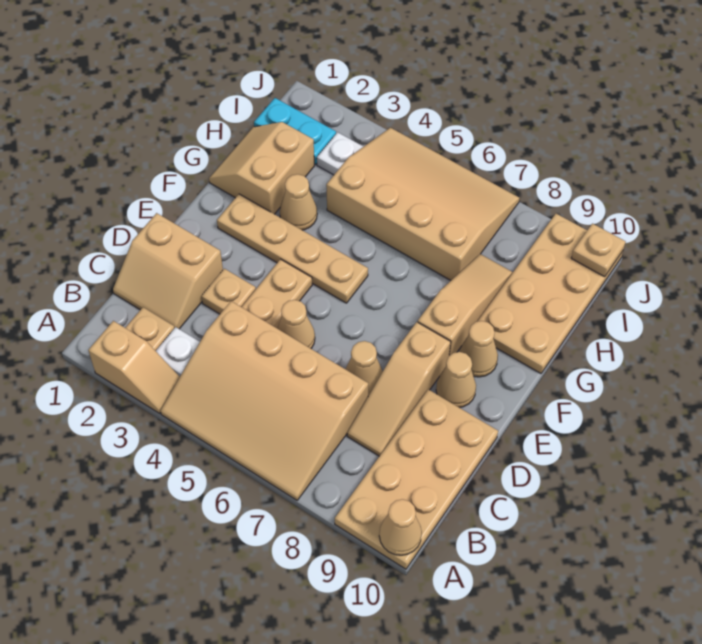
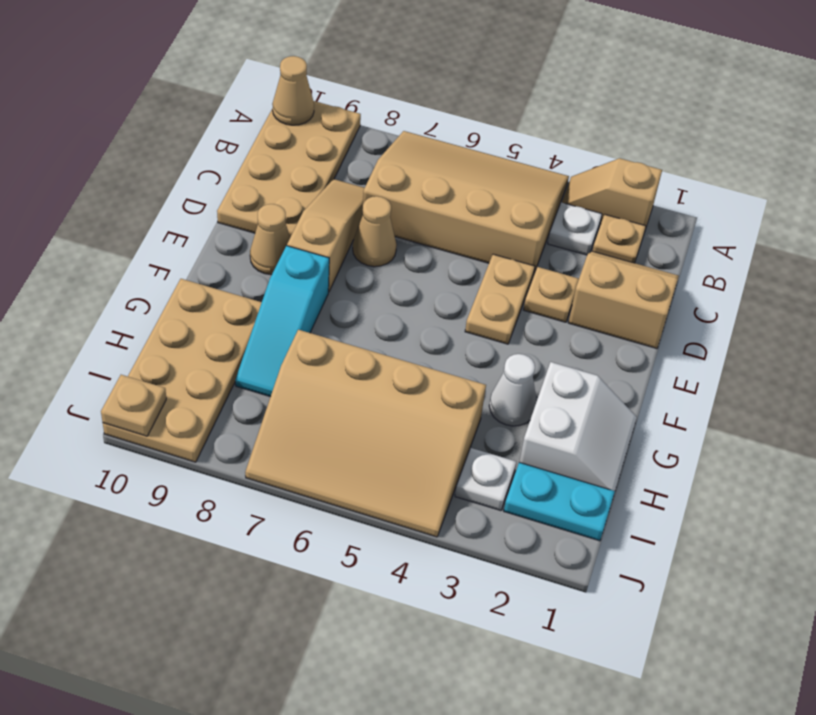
tan 1x1 cone [277,300,315,348] -> none
tan 1x4 plate [217,194,368,303] -> none
tan 1x3 slope [418,254,513,356] -> cyan 1x3 slope [235,246,329,397]
tan 1x1 cone [459,321,498,377] -> none
tan 2x2 slope [209,122,314,214] -> white 2x2 slope [519,362,637,491]
tan 1x1 cone [280,174,317,230] -> white 1x1 cone [489,354,537,426]

